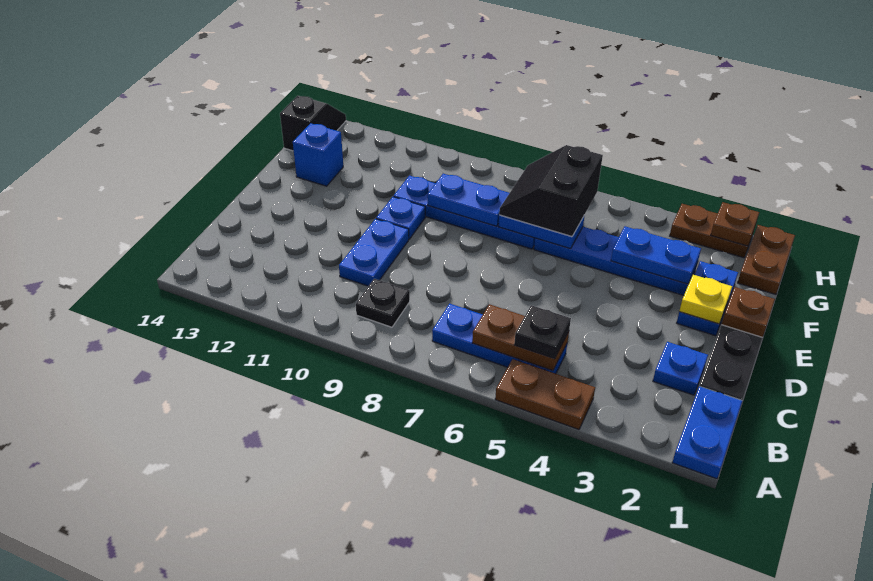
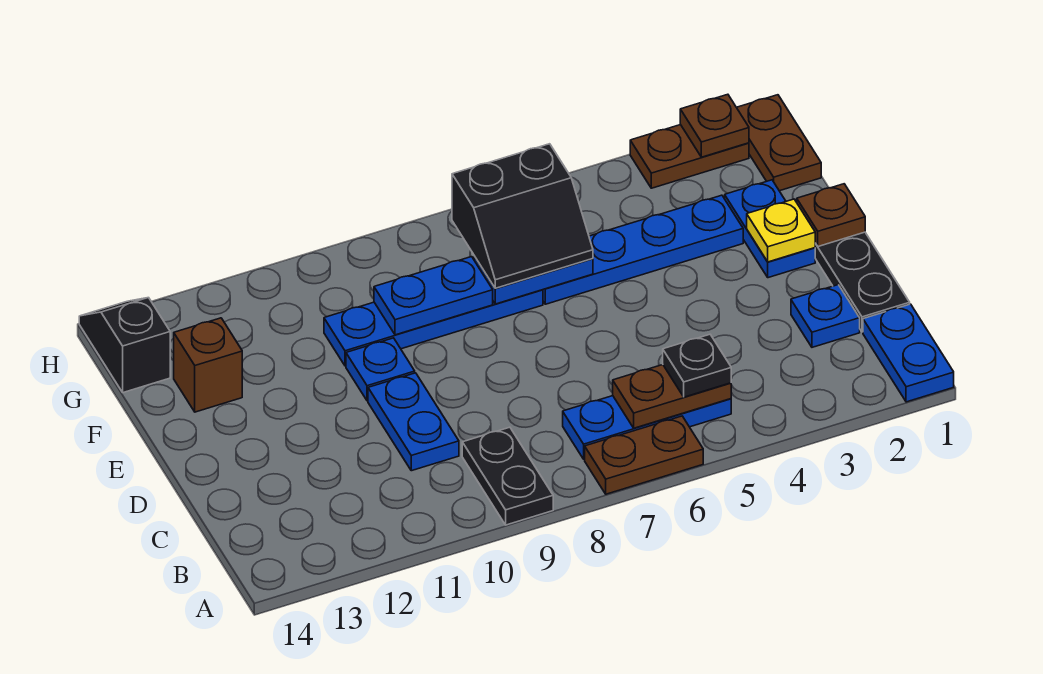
brown 1x2 plate [495,359,595,430] -> brown 1x2 plate moved to [585,416,703,494]
black 1x1 plate [356,279,410,327] -> black 1x2 plate [462,427,553,525]
blue 1x2 plate [611,226,701,284] -> none
black 2x2 slope [499,145,603,237] -> black 2x2 slope turned to [452,144,593,288]
blue 1x1 brick [293,123,343,186] -> brown 1x1 brick [174,318,242,412]

